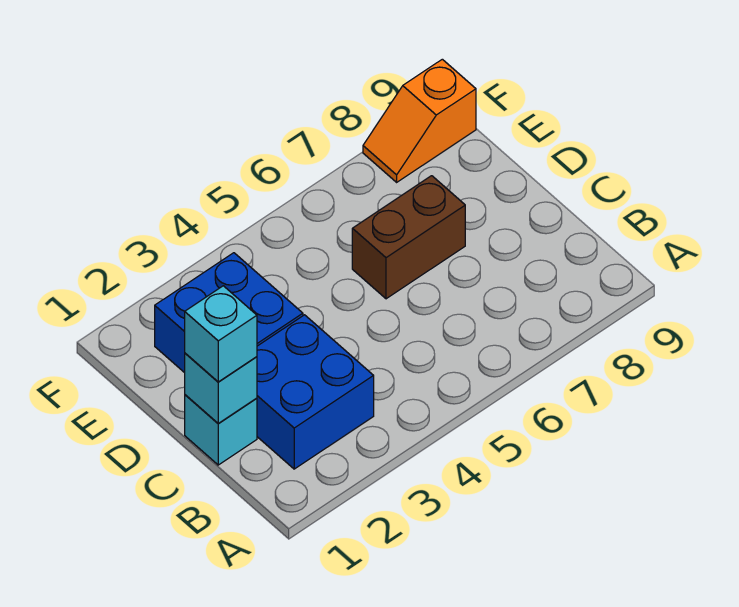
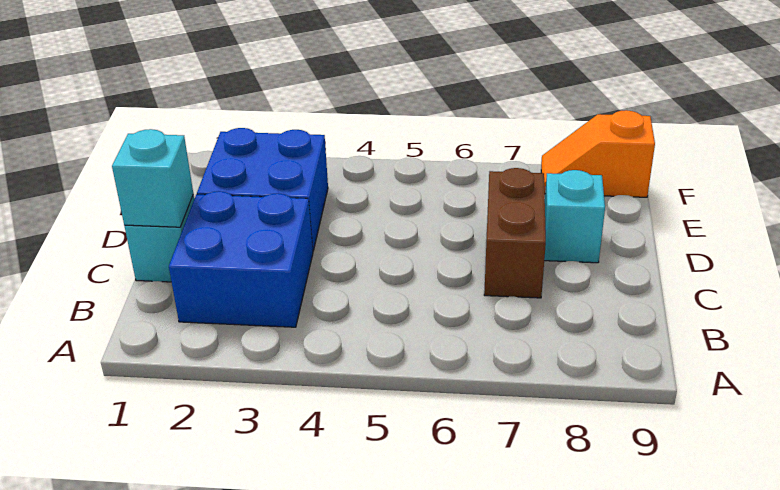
cyan 1x1 brick [185,286,257,382] -> cyan 1x1 brick moved to [544,170,605,263]
brown 1x2 brick [352,176,465,299] -> brown 1x2 brick turned to [484,168,546,298]

